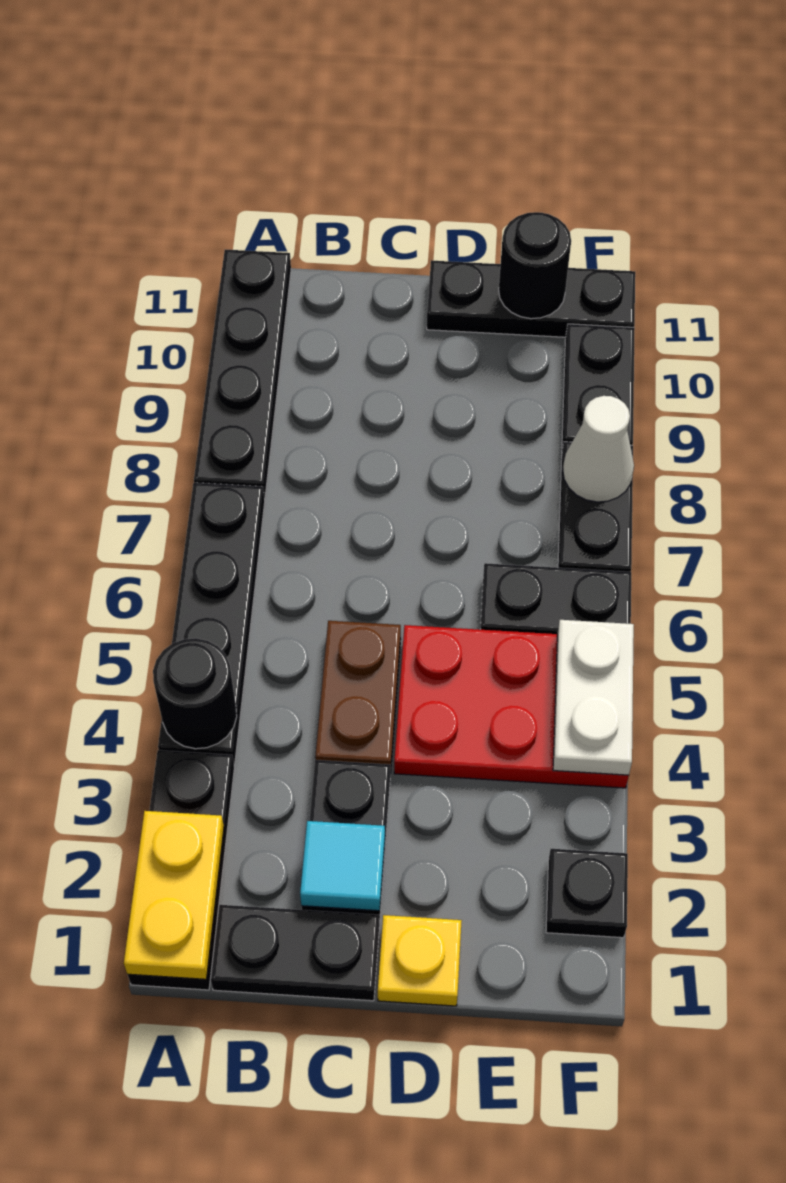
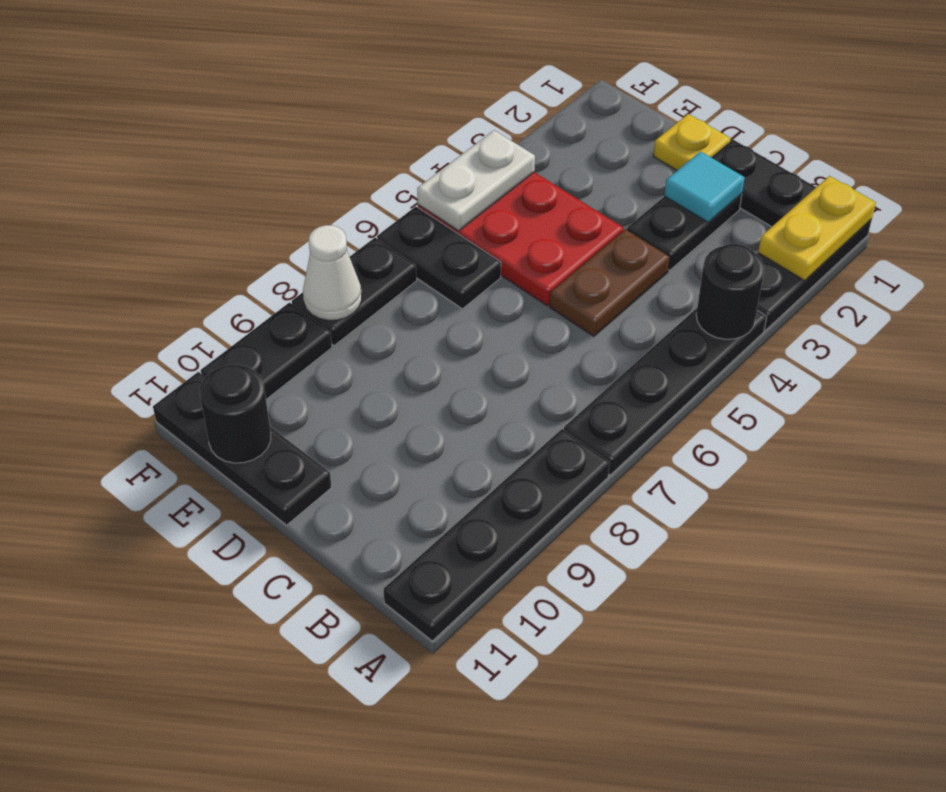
black 1x1 plate [546,849,628,938] -> none

